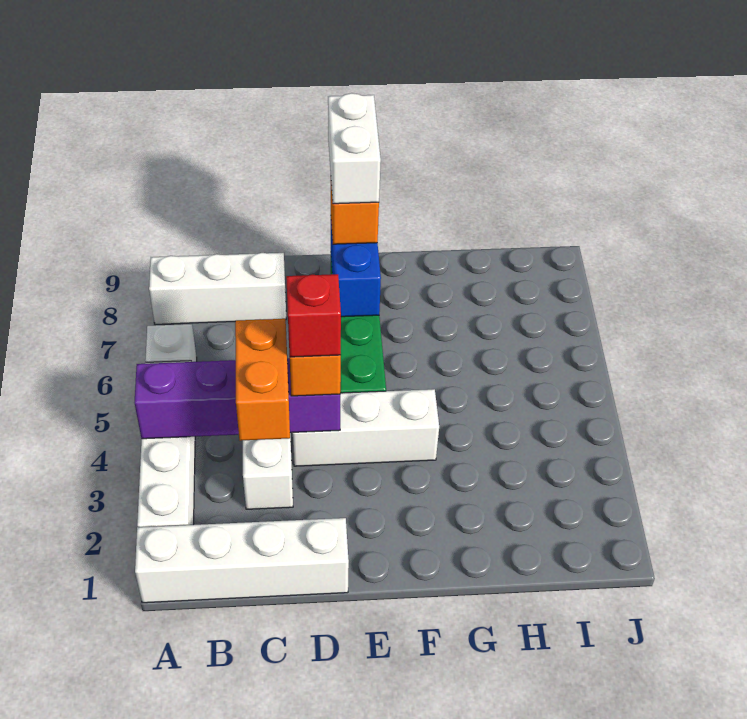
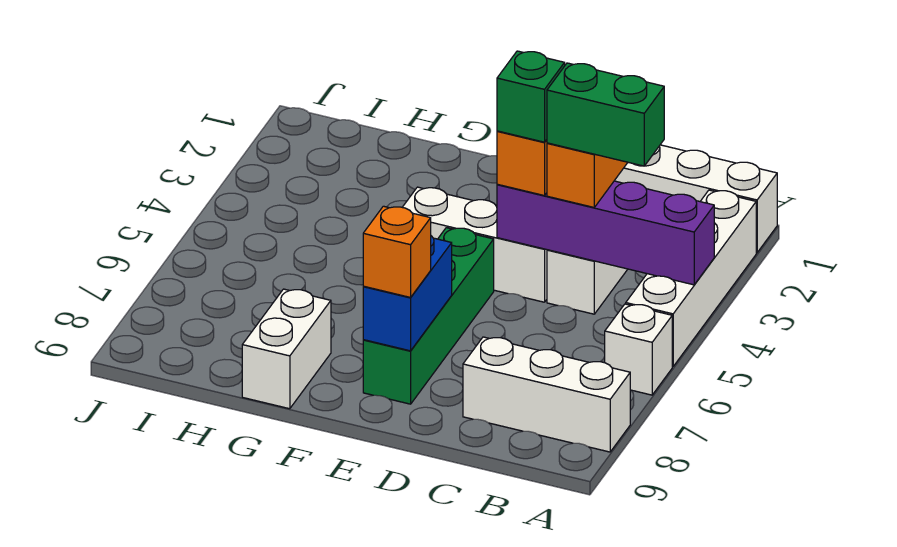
none -> green 1x2 brick [547,63,664,166]
red 1x1 brick [286,274,341,357] -> green 1x1 brick [497,51,565,142]
white 1x2 brick [328,93,381,204] -> white 1x2 brick moved to [242,289,331,409]

